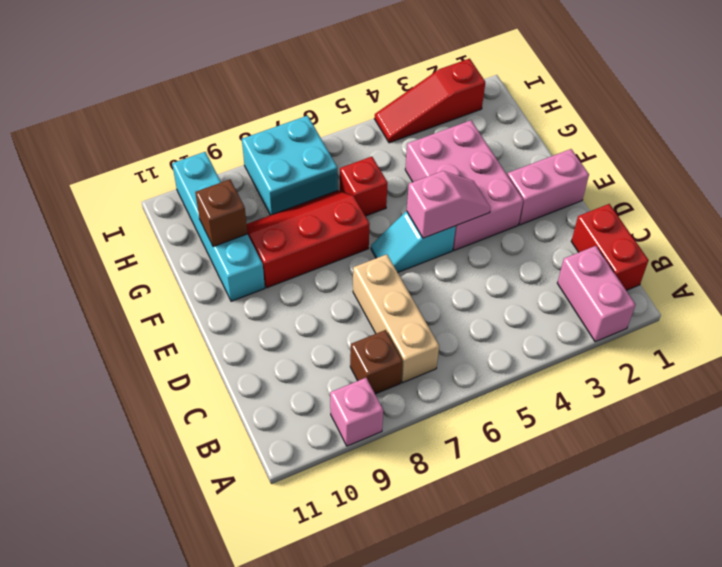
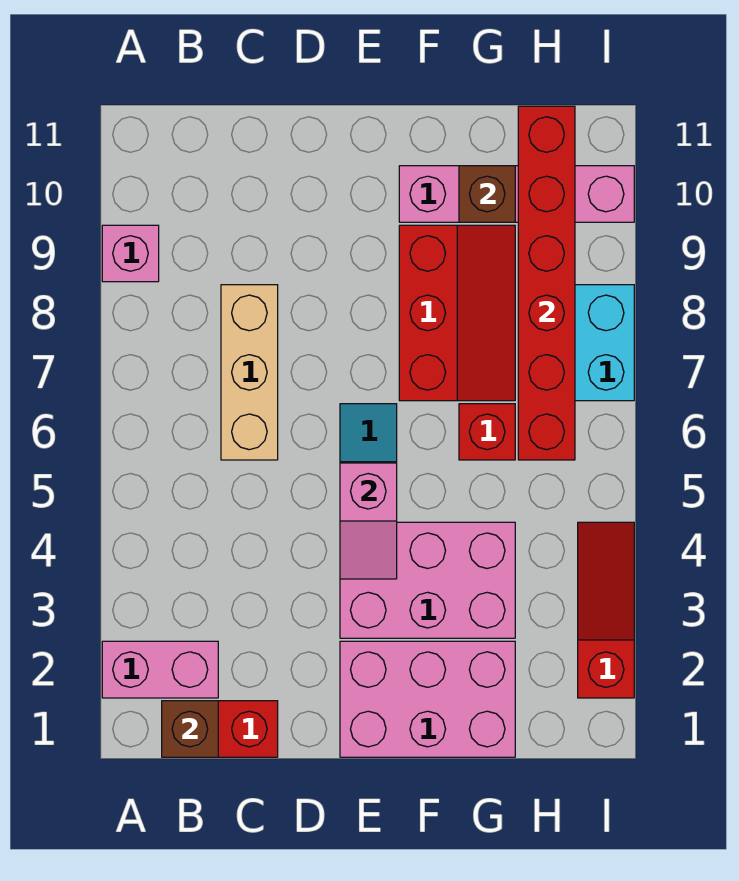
tan 1x3 brick [353,254,439,383] -> tan 1x3 brick turned to [221,285,278,460]
brown 1x1 brick [350,330,403,394] -> brown 1x1 brick moved to [162,701,218,757]
pink 1x2 brick [507,149,589,225] -> pink 2x3 brick [340,641,515,757]
cyan 1x4 brick [172,152,265,301] -> pink 1x4 brick [399,166,634,222]
none -> red 1x6 brick [518,106,575,460]

